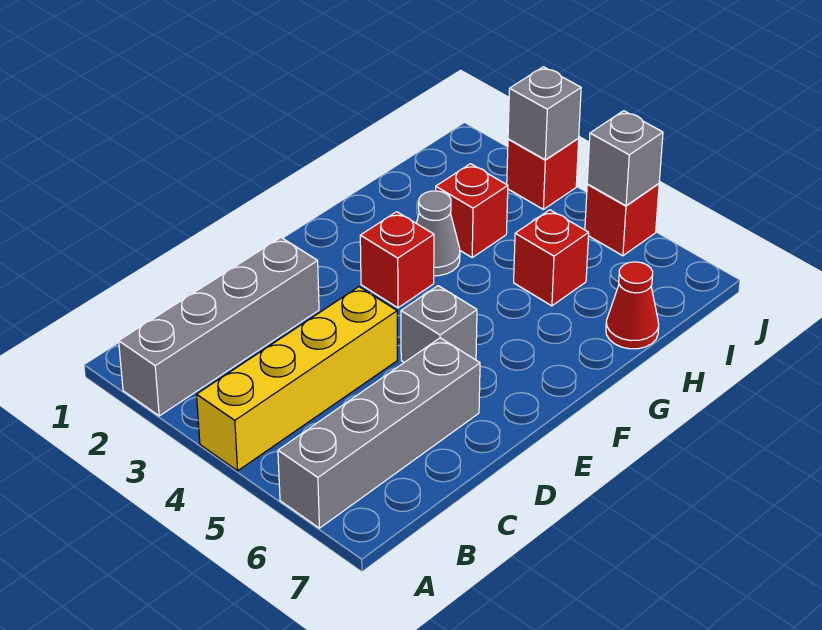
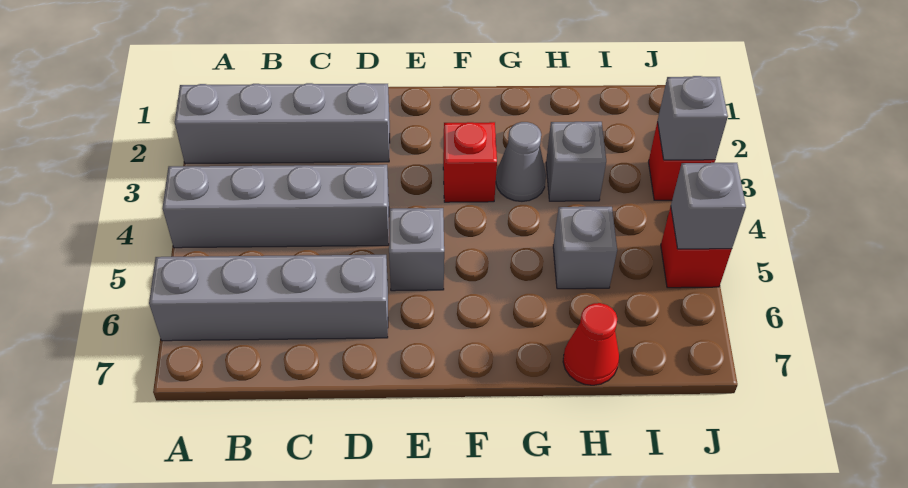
yellow 1x4 brick [197,287,397,471] -> grey 1x4 brick [163,165,389,248]
red 1x1 brick [436,164,508,257] -> grey 1x1 brick [546,122,606,201]
red 1x1 brick [514,210,589,306] -> grey 1x1 brick [553,207,617,289]

